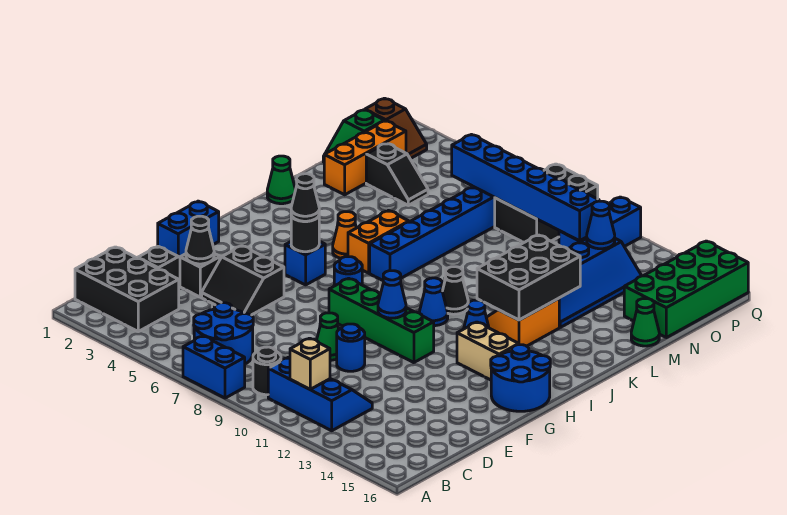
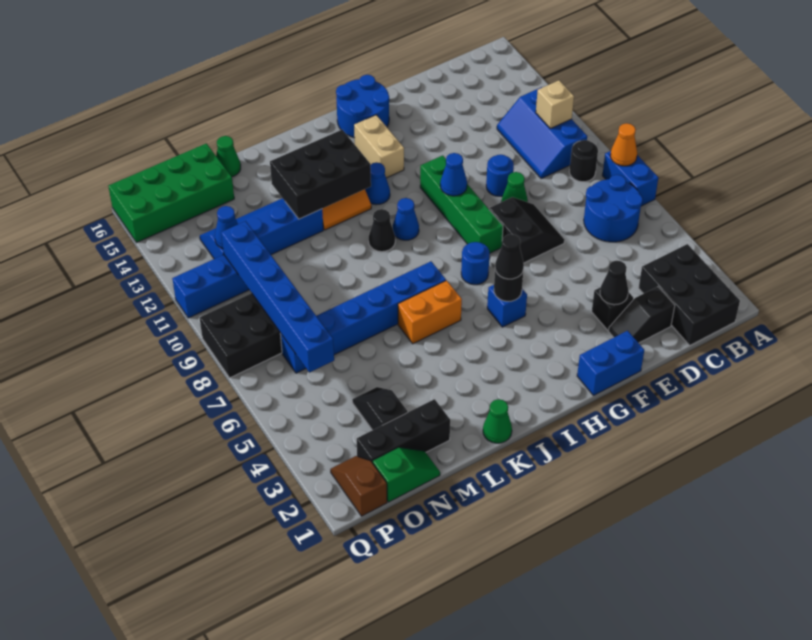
black 2x2 slope [202,246,284,315] -> black 2x2 slope moved to [489,197,565,263]
orange 1x1 cone [333,212,356,258] -> orange 1x1 cone moved to [610,123,637,166]
orange 1x3 brick [324,121,406,195] -> black 1x3 brick [357,399,450,463]

